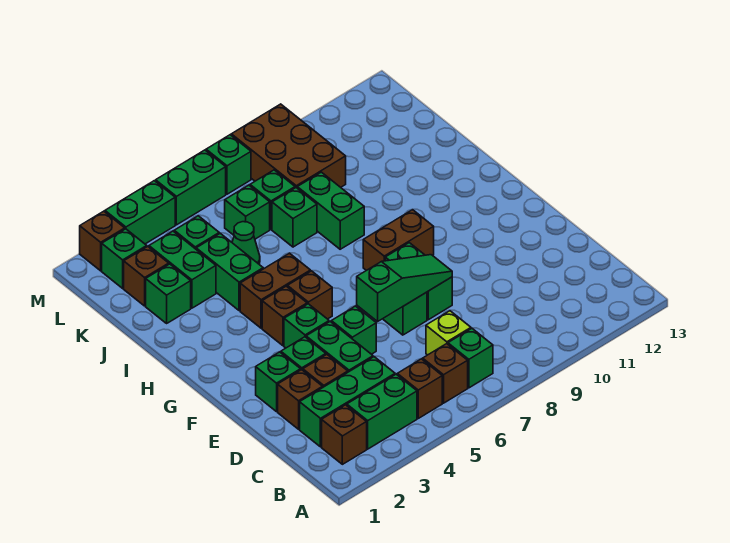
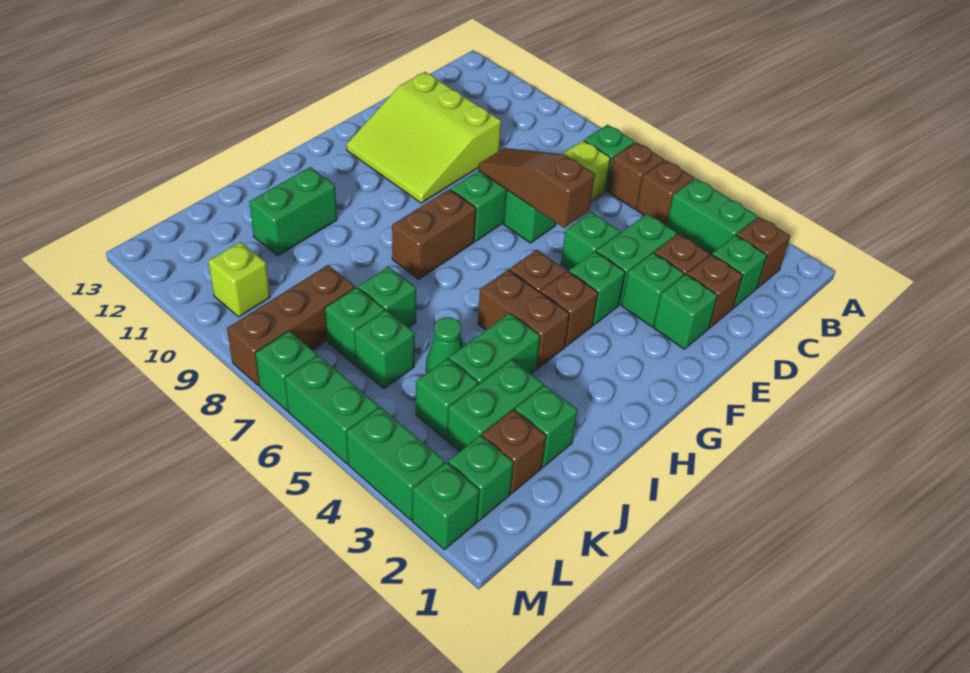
green 1x3 brick [300,357,395,447] -> green 1x1 brick [712,235,767,308]
none -> lime 3x3 slope [346,72,501,203]
green 1x3 slope [357,255,452,321] -> brown 1x3 slope [478,148,595,228]
brown 1x2 brick [363,210,434,271] -> brown 1x2 brick turned to [392,189,476,279]
green 1x2 brick [297,172,364,249] -> green 1x2 brick moved to [249,167,337,256]
brown 2x3 brick [231,104,346,188] -> brown 1x3 brick [227,265,355,386]
none -> lime 1x1 brick [208,242,270,317]
brown 1x1 brick [80,211,125,271] -> green 1x1 brick [412,462,480,550]

